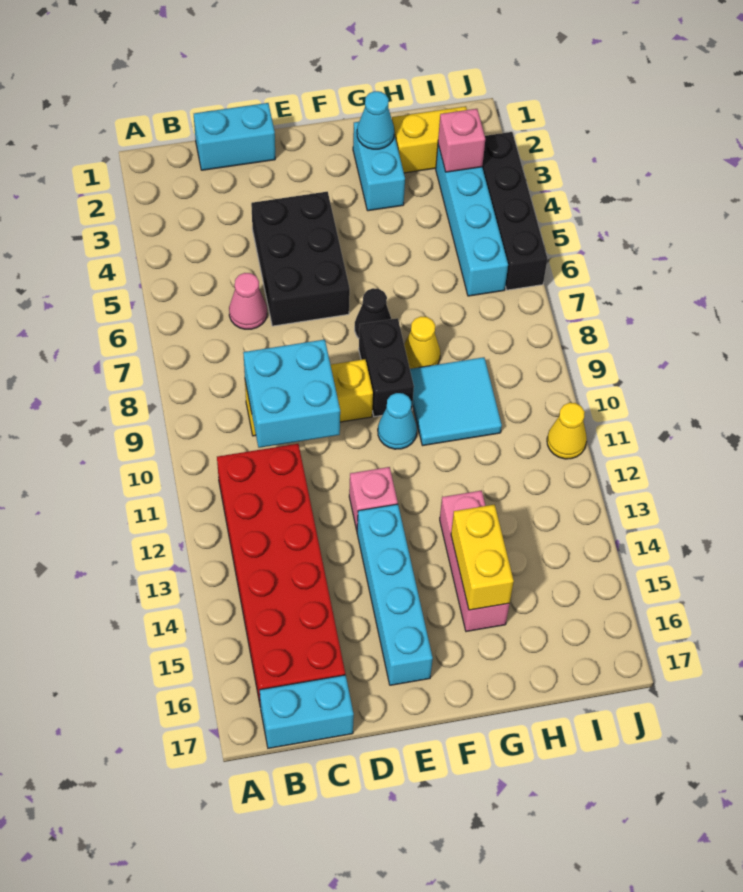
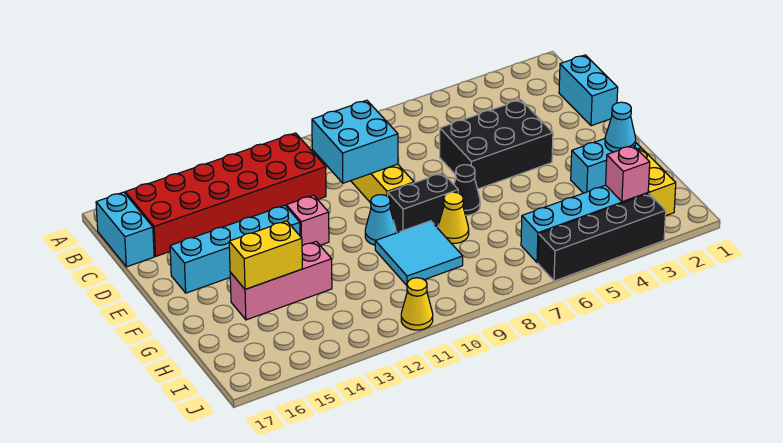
pink 1x1 cone [229,273,267,329] -> none

